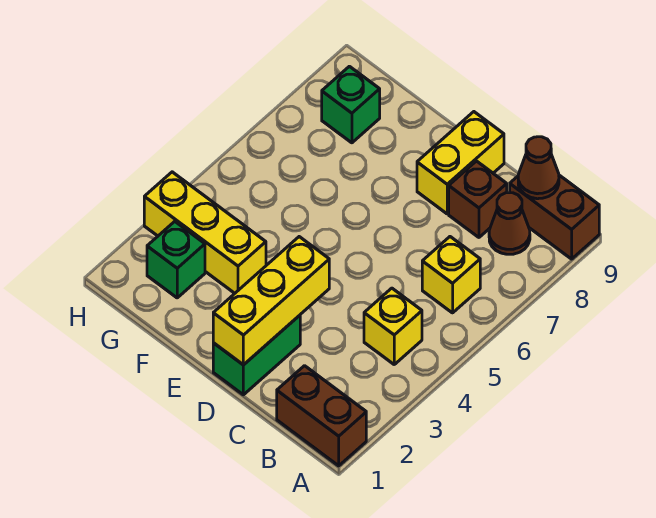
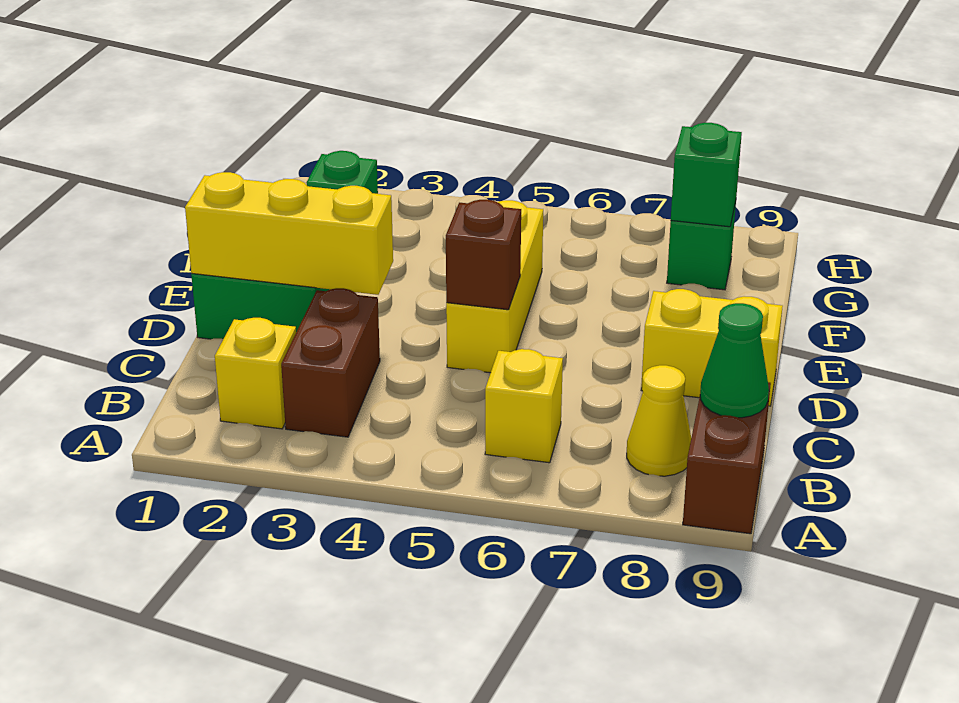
brown 1x2 brick [277,366,366,466] -> brown 1x2 brick moved to [281,288,380,437]
yellow 1x1 brick [364,288,422,364] -> yellow 1x1 brick moved to [215,318,296,429]
brown 1x1 cone [489,193,530,254] -> yellow 1x1 cone [627,365,691,476]
brown 1x1 cone [518,137,559,199] -> green 1x1 cone [700,303,769,418]
brown 1x1 brick [449,161,507,237] -> brown 1x1 brick moved to [446,200,521,310]
yellow 1x3 brick [144,172,266,293] -> yellow 1x3 brick moved to [446,200,543,373]
none -> green 1x1 brick [671,123,742,227]

